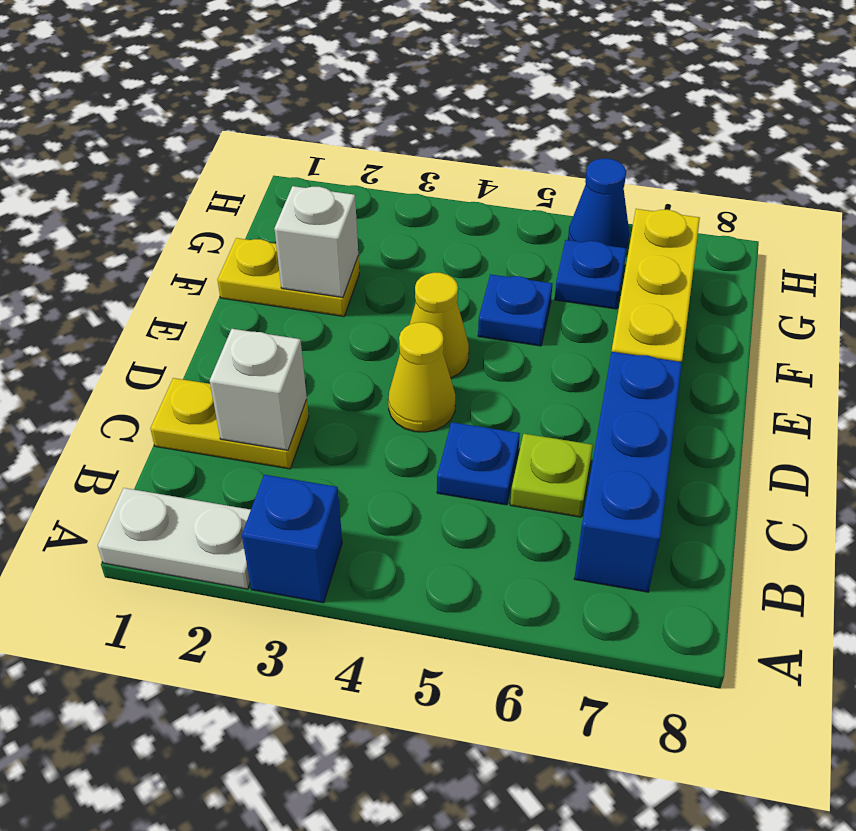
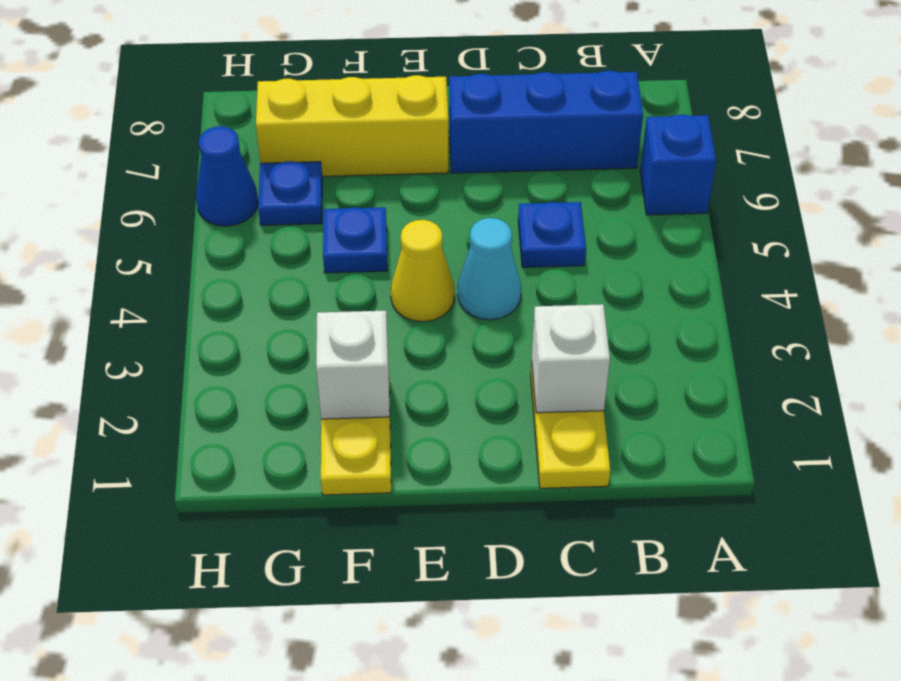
white 1x2 plate [98,488,251,589] -> none
blue 1x1 brick [242,475,342,603] -> blue 1x1 brick moved to [640,115,716,215]
lime 1x1 plate [510,434,593,517] -> none
yellow 1x1 cone [388,322,455,432] -> cyan 1x1 cone [458,218,521,320]

